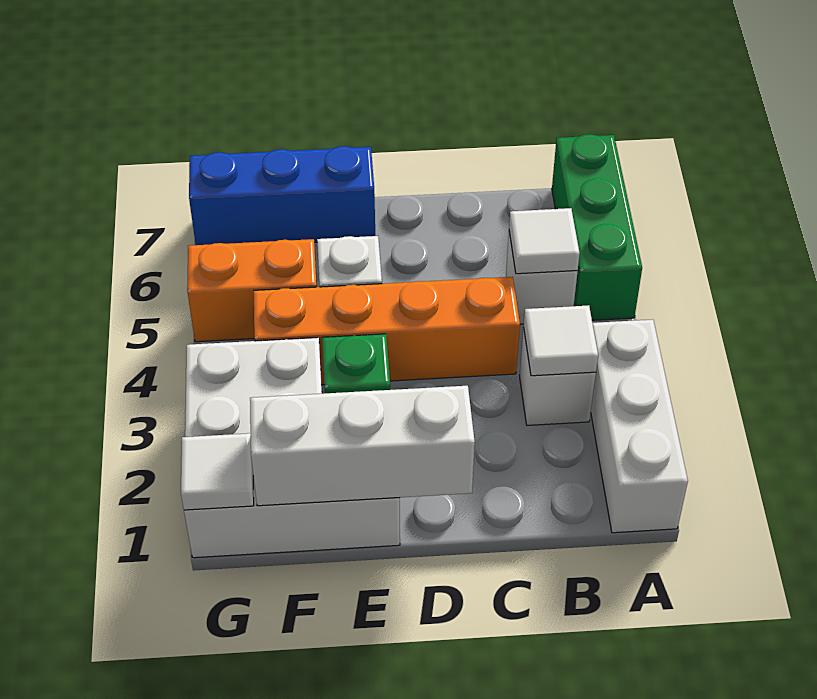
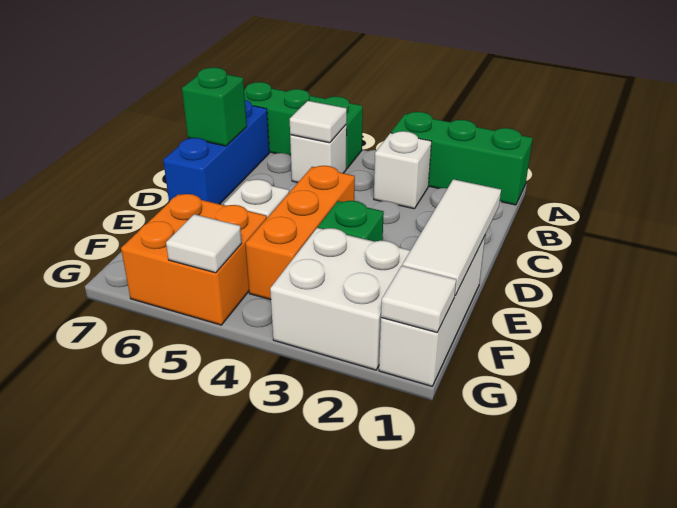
white 1x3 brick [591,320,688,533] -> green 1x3 brick [391,112,533,205]
white 1x1 tile [524,305,598,376] -> white 1x1 tile moved to [166,214,242,273]
orange 1x4 brick [254,277,520,385] -> orange 1x3 brick [245,166,355,300]
none -> green 1x1 brick [182,67,247,146]
white 1x3 brick [250,386,475,506] -> white 1x3 tile [402,179,501,295]
blue 1x3 brick [189,146,375,245] -> blue 1x3 brick moved to [163,100,269,204]
orange 1x2 brick [187,239,317,342] -> orange 2x2 brick [121,194,267,325]

